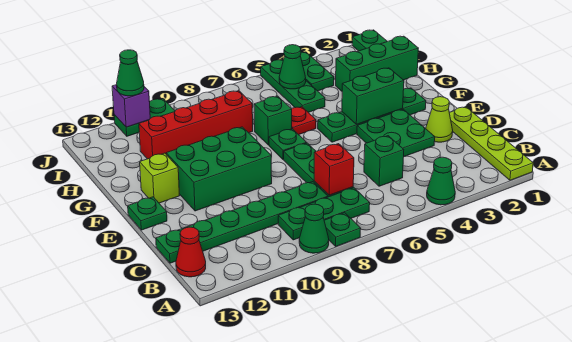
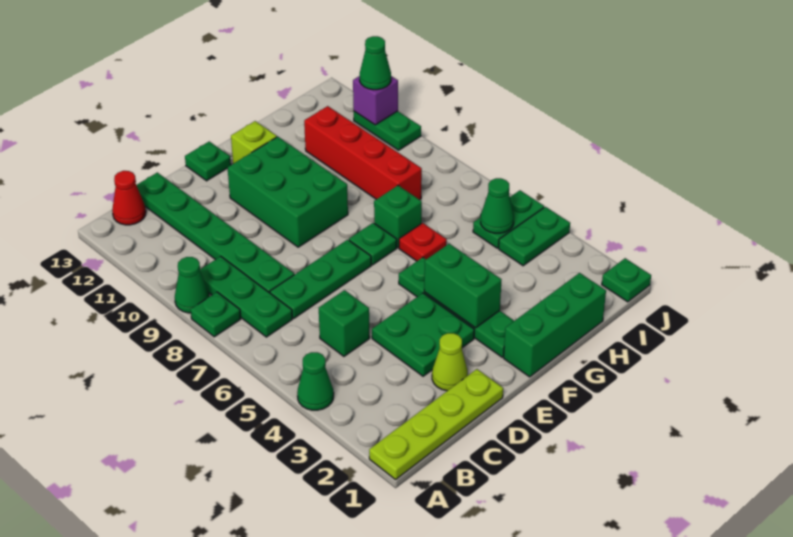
red 1x1 brick [314,144,354,195] -> none
green 1x3 brick [336,36,418,91] -> green 1x3 brick turned to [504,273,606,377]
green 1x3 plate [261,60,325,112] -> green 1x2 plate [473,190,544,248]

